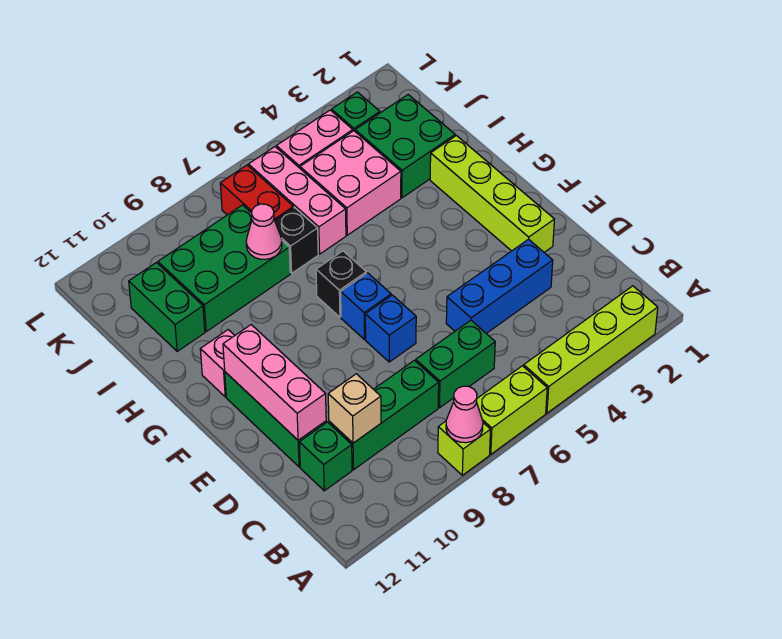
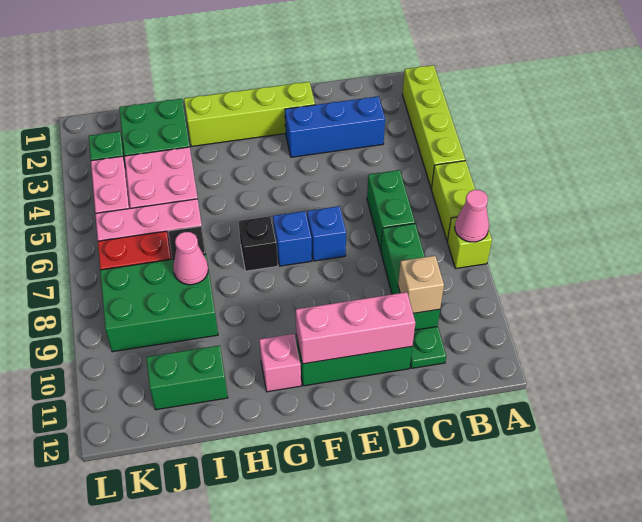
green 1x1 brick [299,422,352,491] -> green 1x1 plate [410,326,446,368]
blue 1x3 brick [446,239,553,334] -> blue 1x3 brick turned to [285,96,385,157]
green 2x3 brick [158,205,290,331] -> green 2x3 brick turned to [100,254,218,352]

